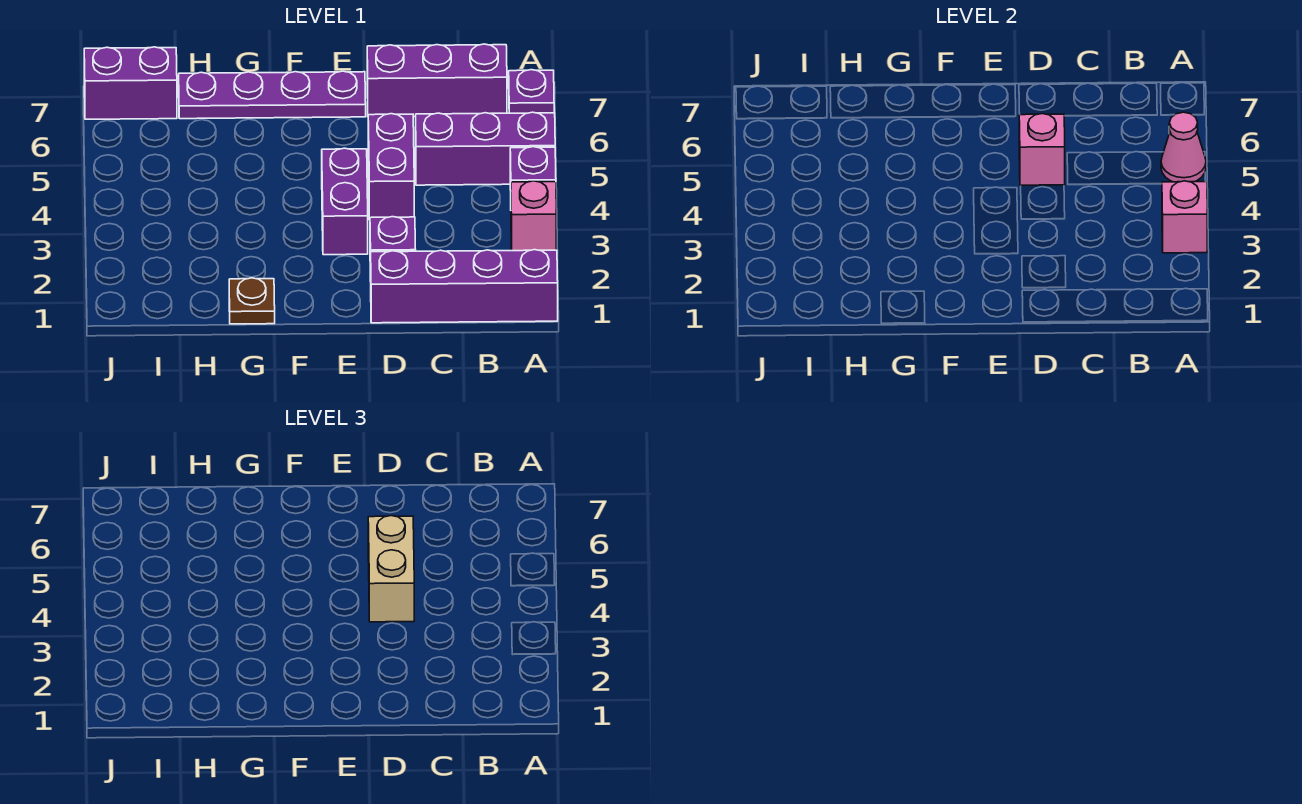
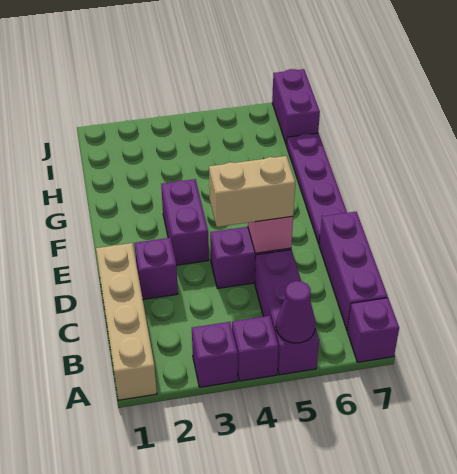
purple 1x4 brick [371,250,558,323] -> tan 1x4 brick [96,243,157,400]
pink 1x1 brick [511,181,556,251] -> purple 1x1 brick [192,322,238,387]
pink 1x1 brick [1162,181,1207,253] -> none
pink 1x1 cone [1161,112,1206,182] -> purple 1x1 cone [276,281,316,343]
purple 1x1 plate [509,70,554,113] -> purple 1x1 brick [347,298,399,362]
purple 1x2 brick [322,148,368,255] -> purple 1x2 brick turned to [161,179,209,265]
brown 1x1 plate [229,278,275,324] -> none

